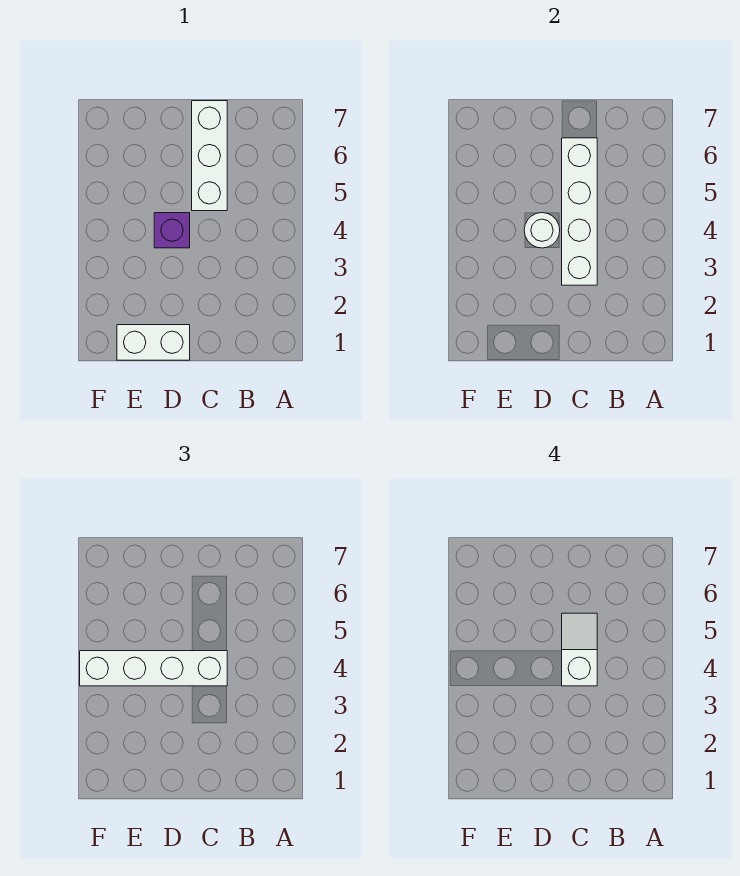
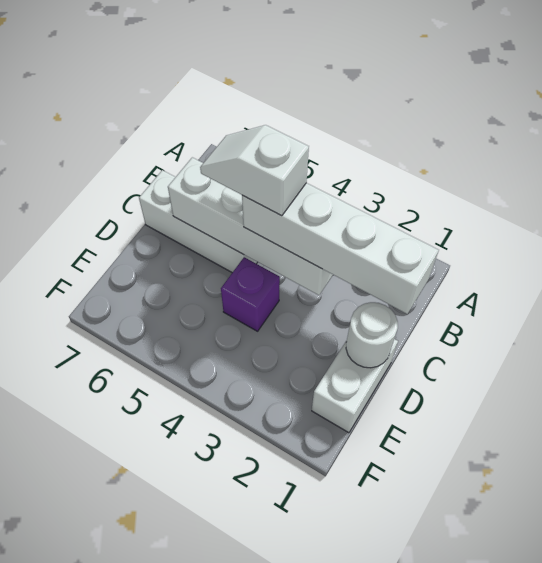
white 1x4 brick [80,651,227,686] -> white 1x4 brick turned to [242,183,439,314]
white 1x1 round brick [524,213,560,248] -> white 1x1 round brick moved to [346,302,398,368]

